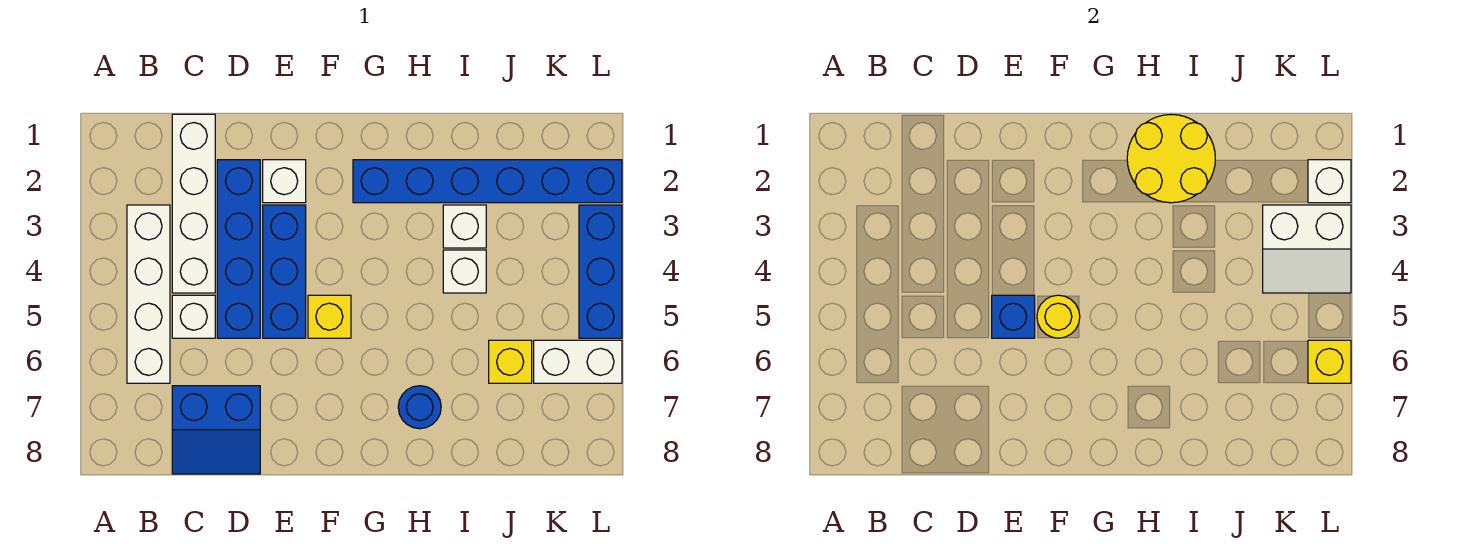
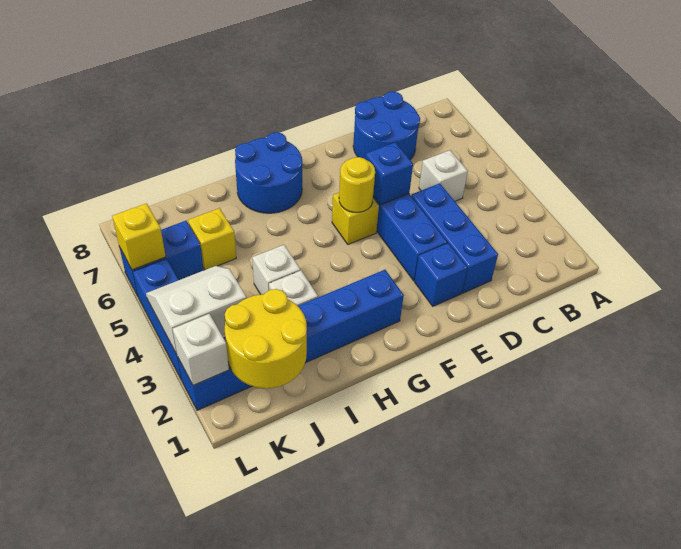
white 1x4 brick [127,205,170,383] -> none
white 1x4 brick [172,114,215,293] -> none
blue 2x2 slope [172,386,260,474] -> blue 2x2 round brick [353,92,420,160]
blue 1x4 brick [217,160,260,338] -> blue 1x3 brick [411,183,498,293]
white 1x1 brick [263,160,306,203] -> blue 1x1 brick [415,243,467,306]
yellow 2x2 round brick [1127,114,1215,203] -> yellow 2x2 round brick moved to [225,289,307,388]
blue 1x1 round brick [398,386,441,429] -> blue 2x2 round brick [235,132,302,213]
white 1x2 brick [534,340,622,383] -> blue 1x2 brick [119,221,204,296]

